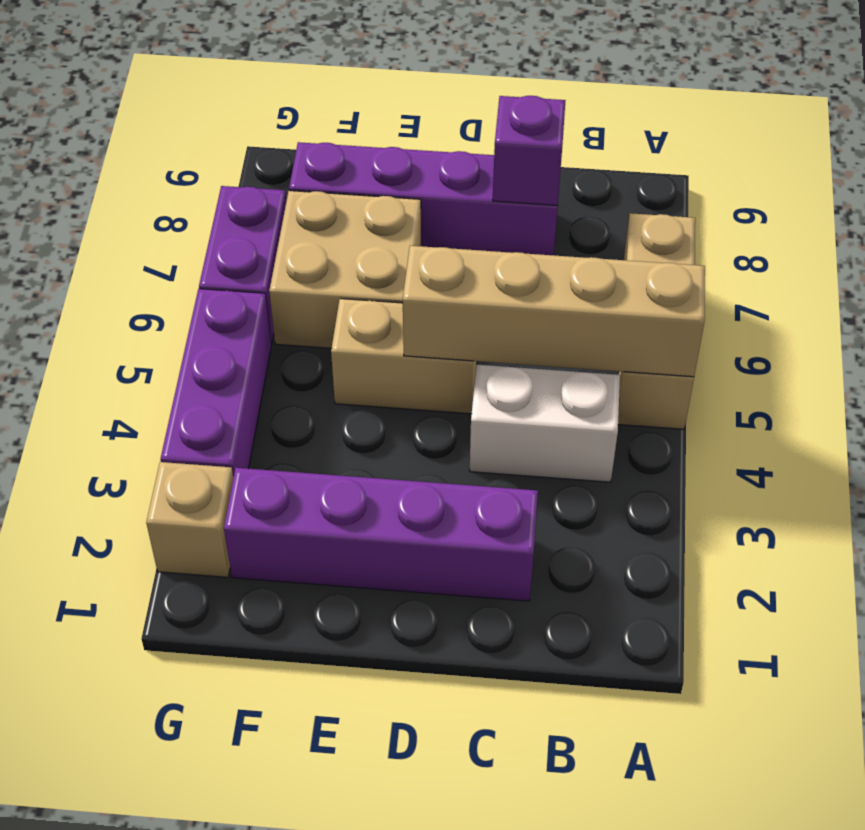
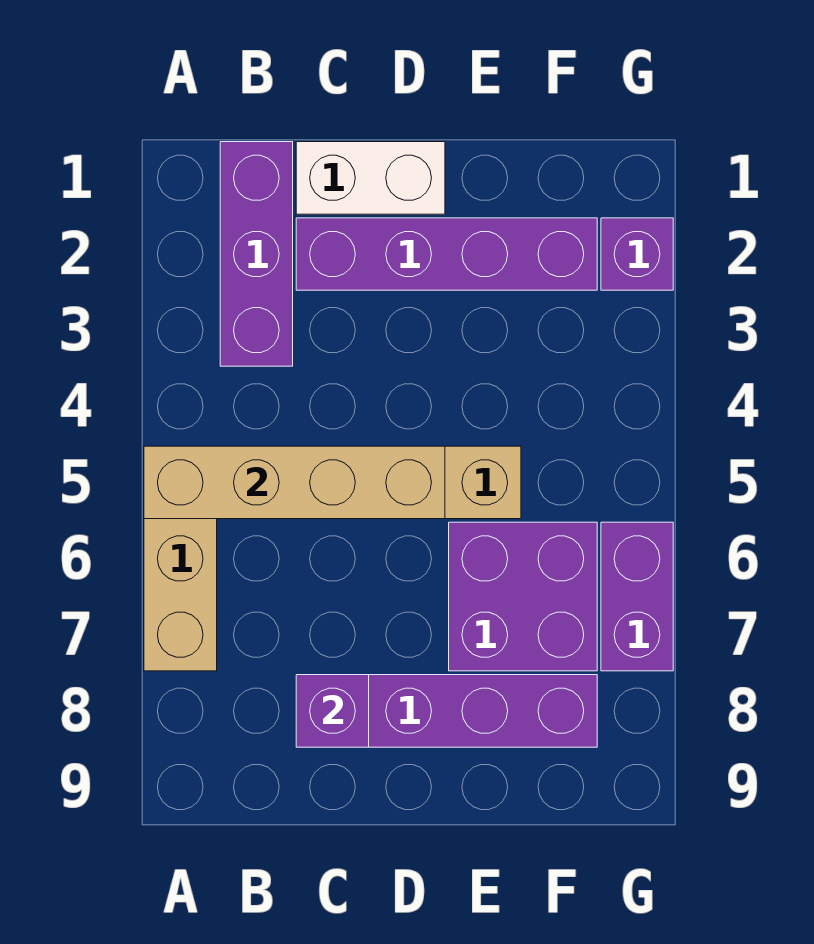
white 1x2 brick [470,365,620,482] -> white 1x2 brick moved to [296,142,445,214]
tan 2x2 brick [269,191,421,348] -> purple 2x2 brick [449,522,597,671]
tan 1x1 brick [146,462,233,577] -> purple 1x1 brick [601,218,673,290]
purple 1x3 brick [161,289,271,477] -> purple 1x3 brick moved to [220,142,293,366]

